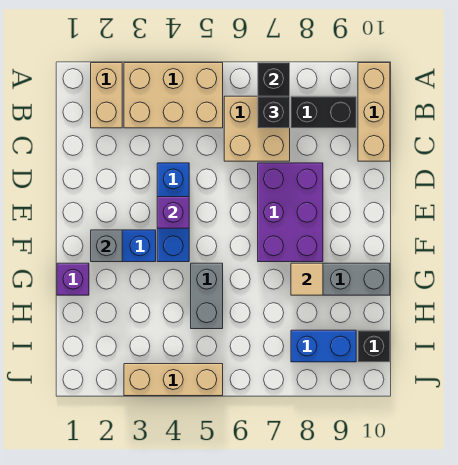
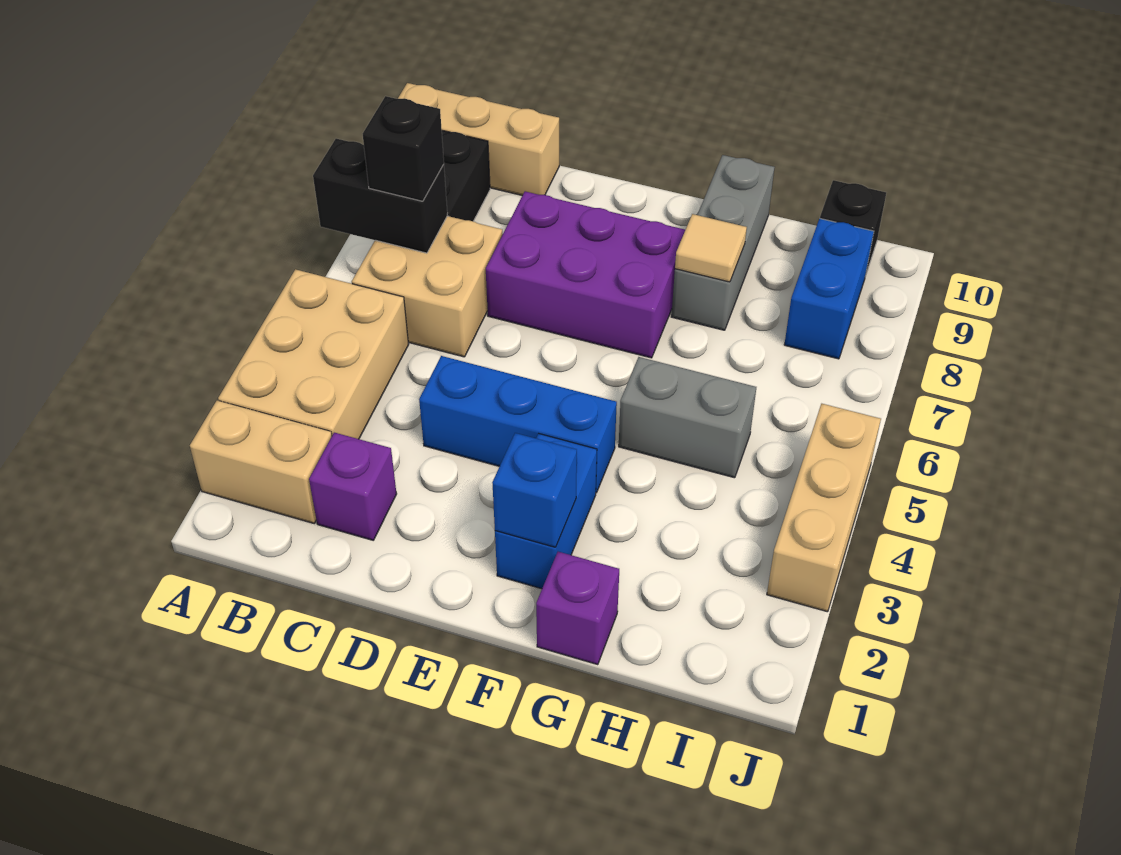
purple 1x1 brick [157,197,189,228] -> purple 1x1 brick moved to [309,433,397,540]
grey 1x1 brick [91,230,122,262] -> blue 1x1 brick [492,433,577,547]

